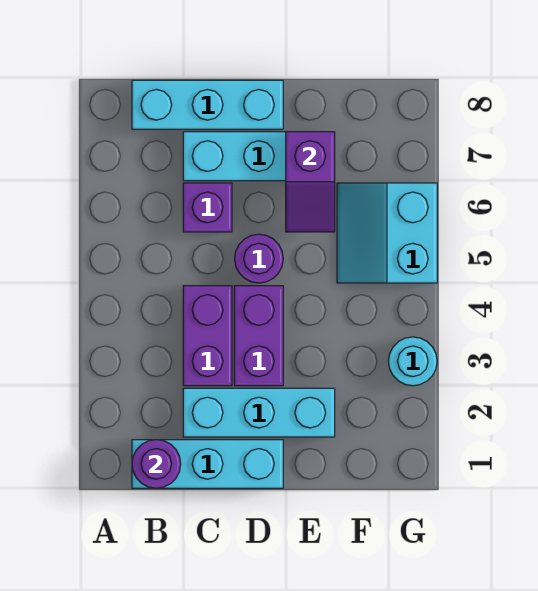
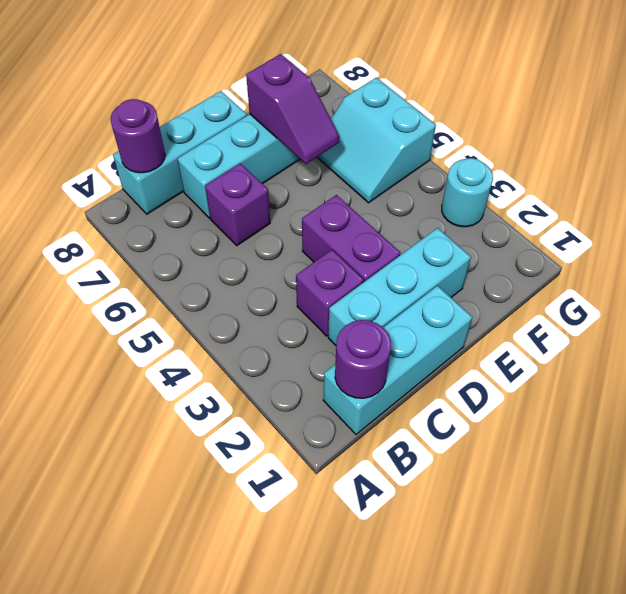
purple 1x2 brick [183,286,232,386] -> purple 1x1 brick [296,250,364,336]
purple 1x1 round brick [235,234,283,283] -> purple 1x1 round brick moved to [110,99,165,173]

